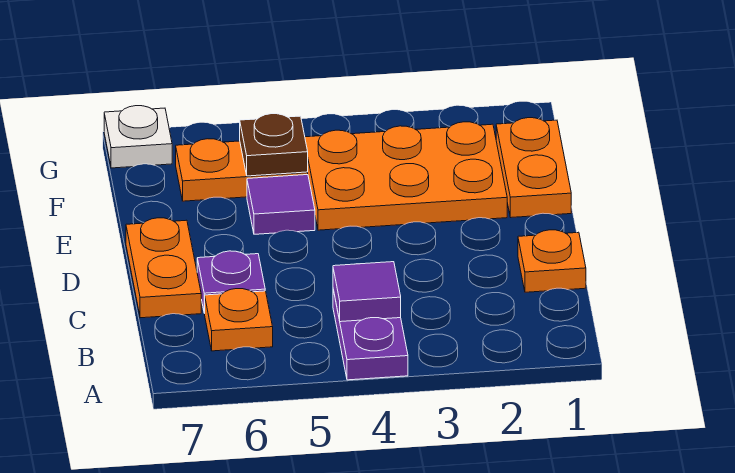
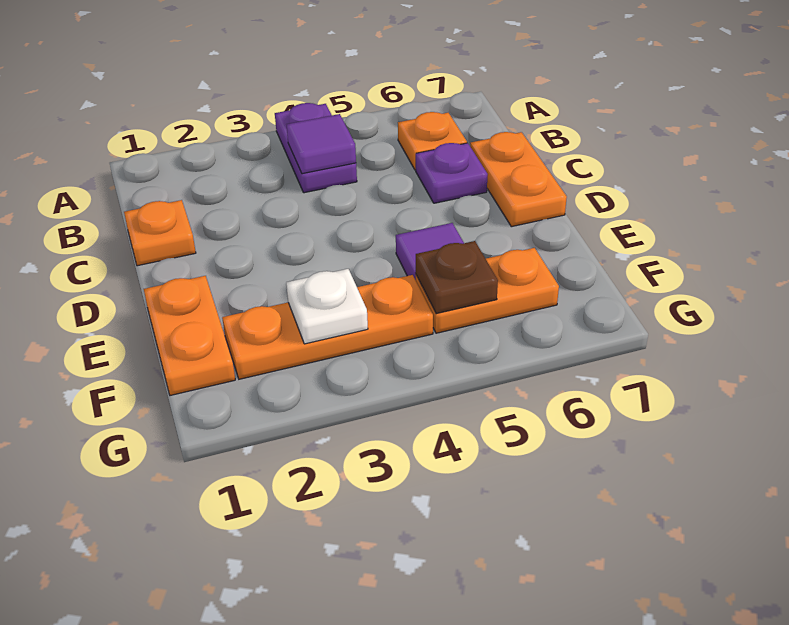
orange 2x3 plate [305,122,507,230] -> orange 1x3 plate [222,275,433,379]
white 1x1 plate [104,106,172,168] -> white 1x1 plate moved to [286,269,368,344]

